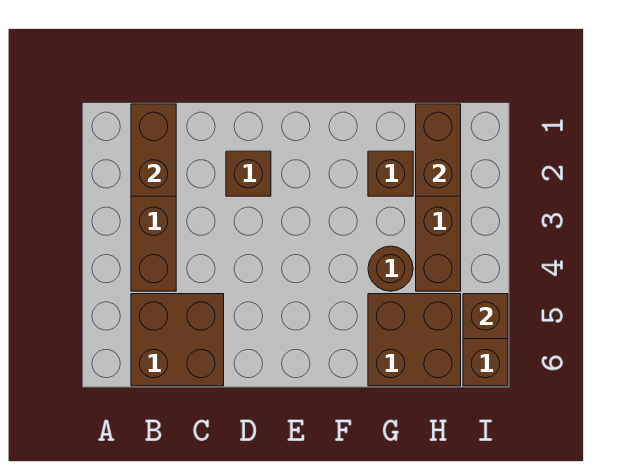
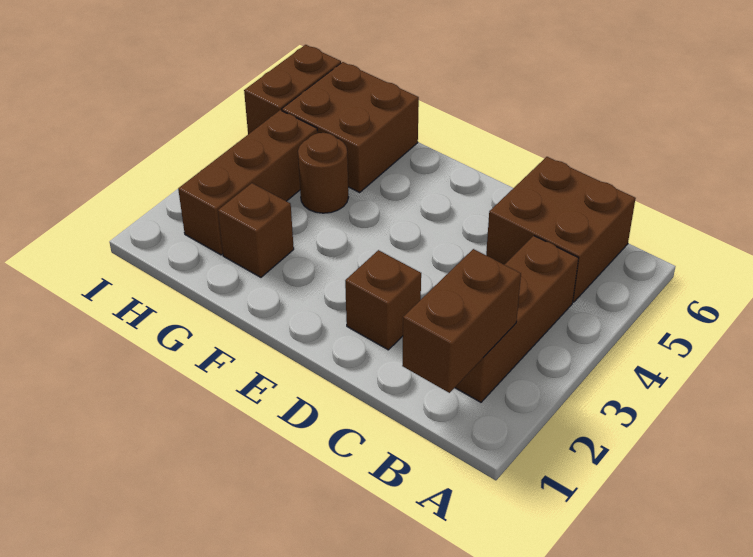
brown 1x2 brick [416,104,461,196] -> none
brown 1x1 brick [463,294,508,339] -> none

